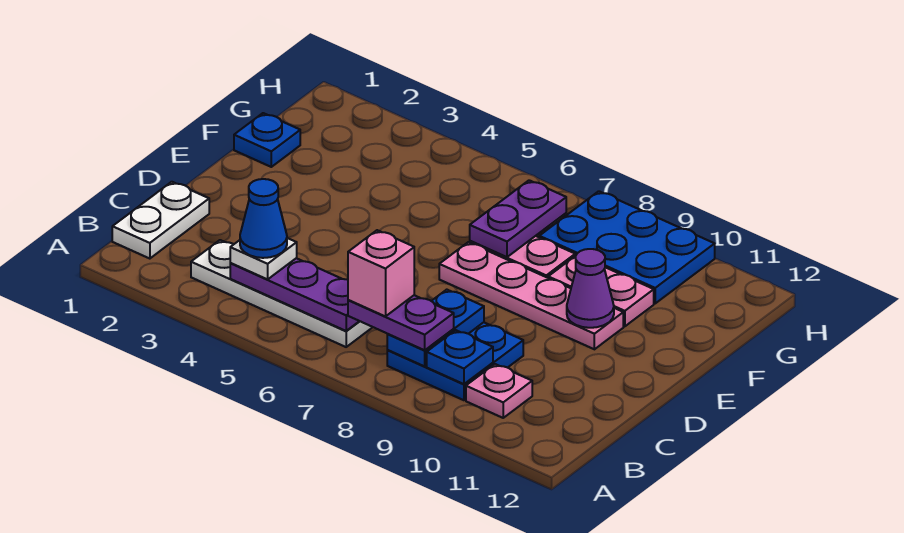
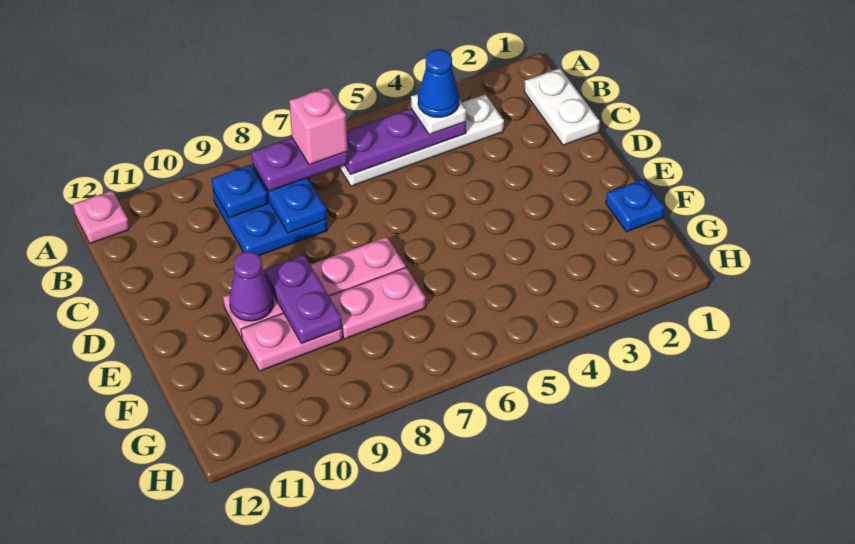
pink 1x1 plate [466,364,532,418] -> pink 1x1 plate moved to [73,190,129,243]
purple 1x2 plate [470,180,566,257] -> purple 1x2 plate moved to [264,255,342,343]
blue 2x3 plate [539,191,715,303] -> none

